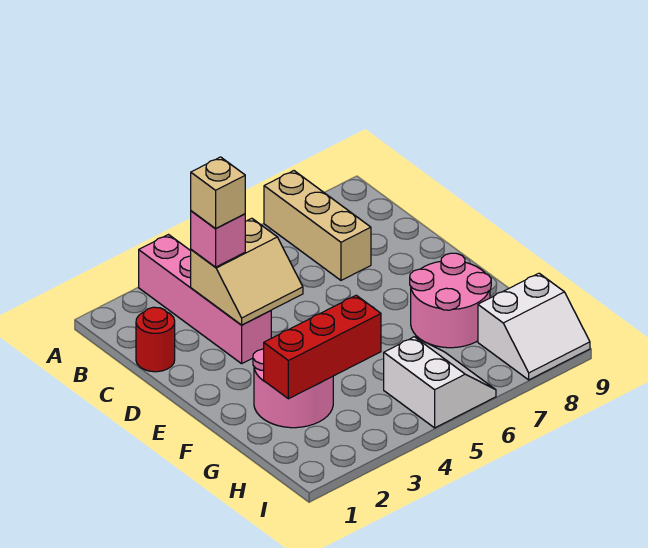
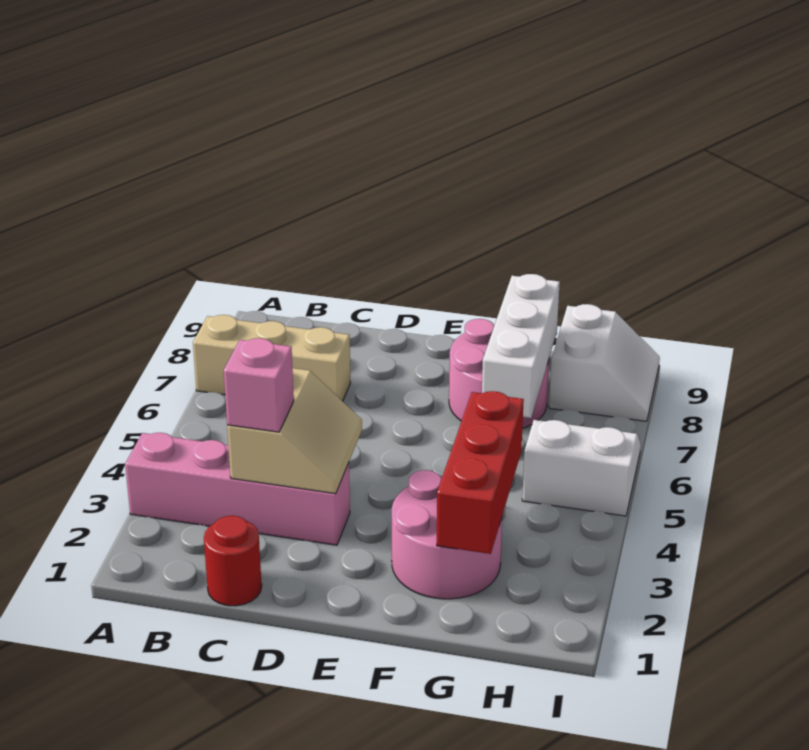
tan 1x1 brick [191,157,245,229] -> none
none -> white 1x3 brick [482,274,560,418]

